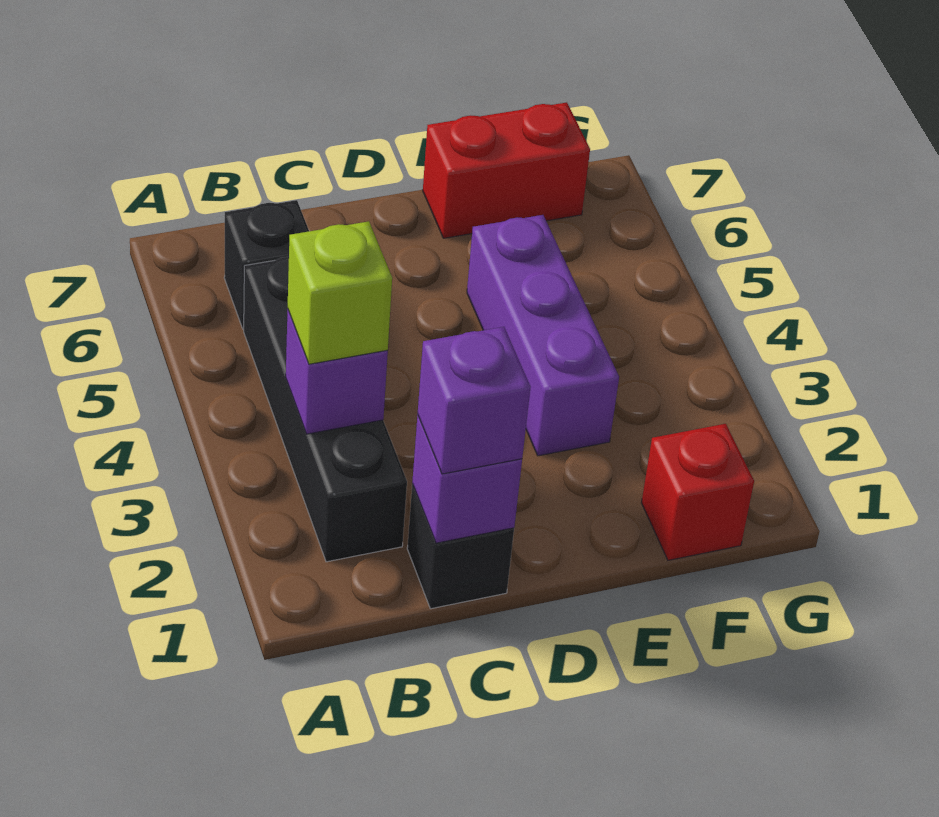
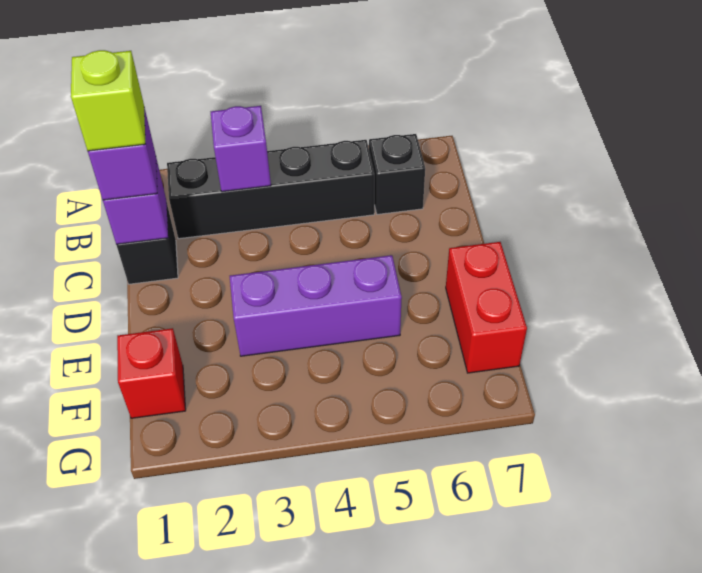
lime 1x1 brick [288,221,392,364] -> lime 1x1 brick moved to [71,50,145,151]

